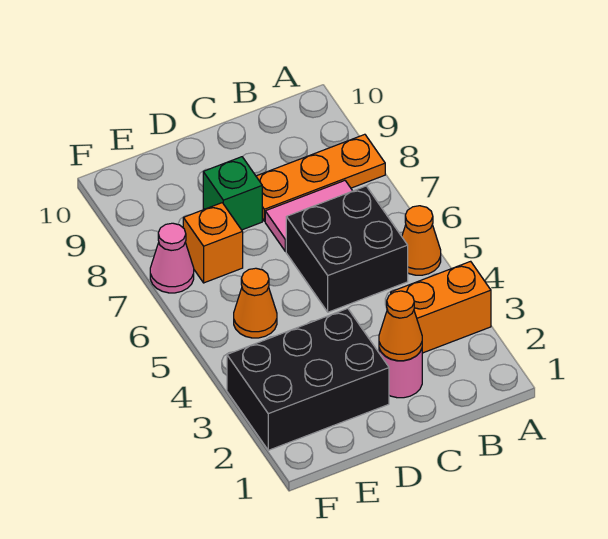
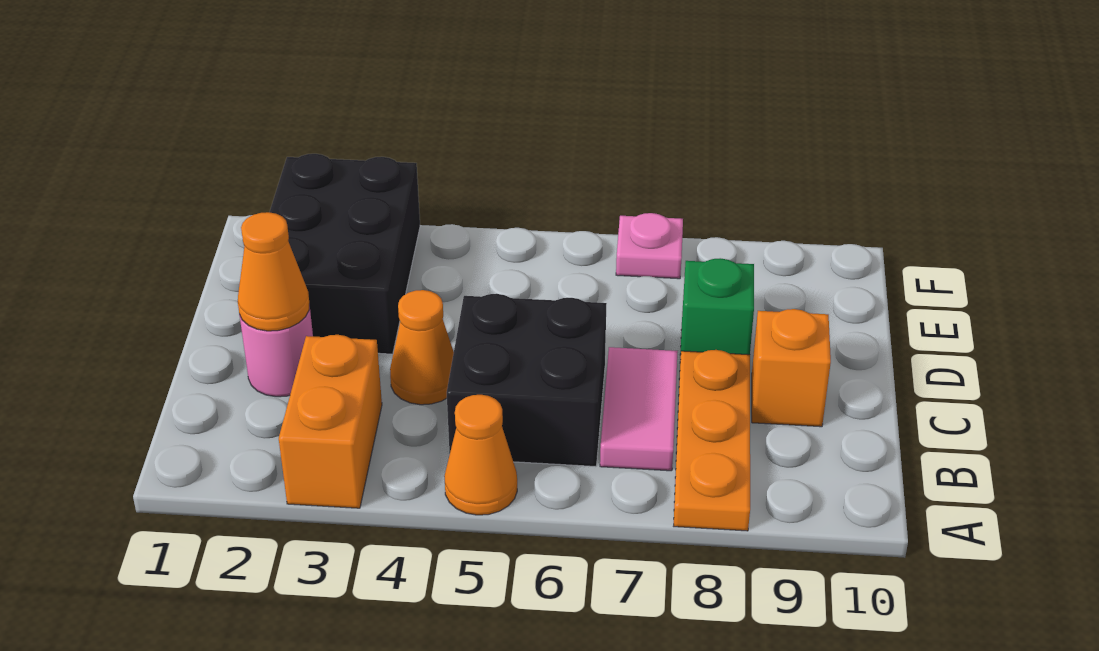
orange 1x1 cone [234,268,277,338] -> orange 1x1 cone moved to [390,290,454,405]
orange 1x1 brick [183,203,243,283] -> orange 1x1 brick moved to [752,309,831,427]
pink 1x1 cone [150,223,194,293] -> pink 1x1 plate [616,213,683,279]

